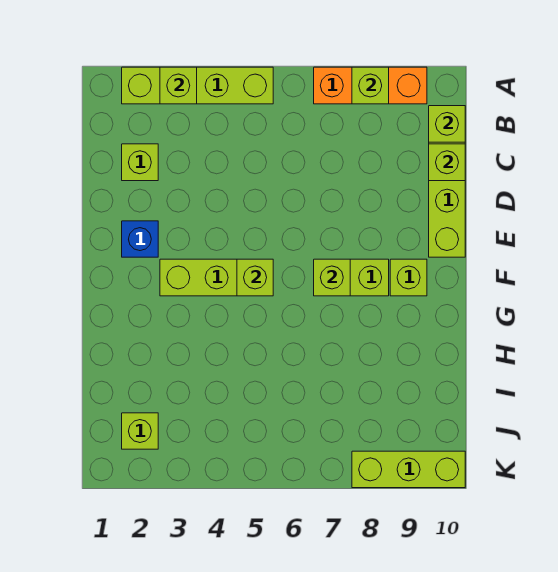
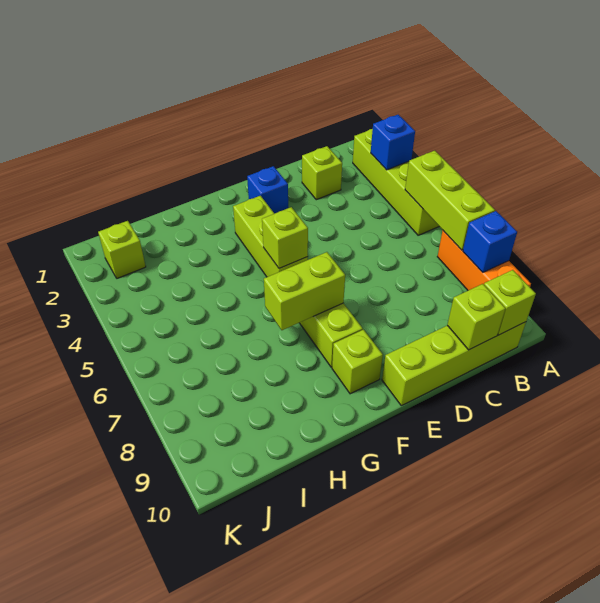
lime 1x1 brick [160,67,197,104] -> blue 1x1 brick [371,115,415,170]
lime 1x1 brick [352,67,389,104] -> blue 1x1 brick [463,211,517,272]
lime 1x1 brick [314,259,350,296] -> lime 1x2 brick [264,252,345,330]
lime 1x3 brick [352,451,465,488] -> lime 1x3 brick moved to [405,151,495,250]

